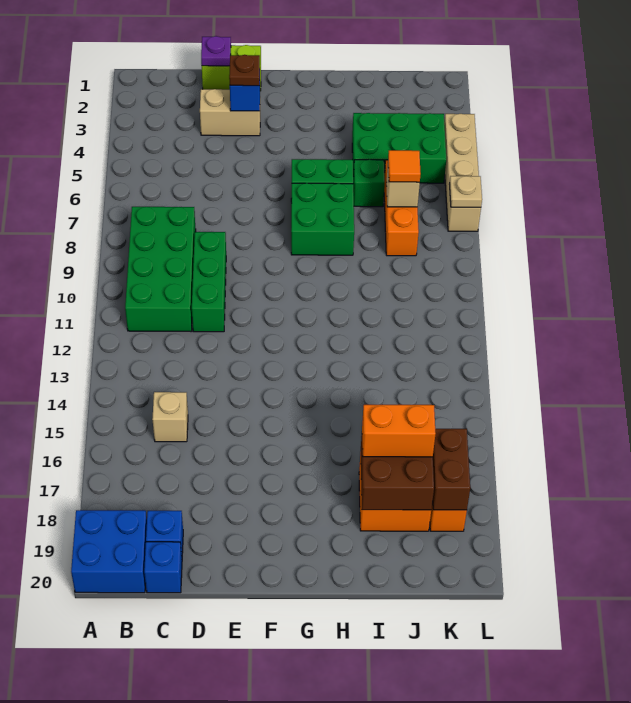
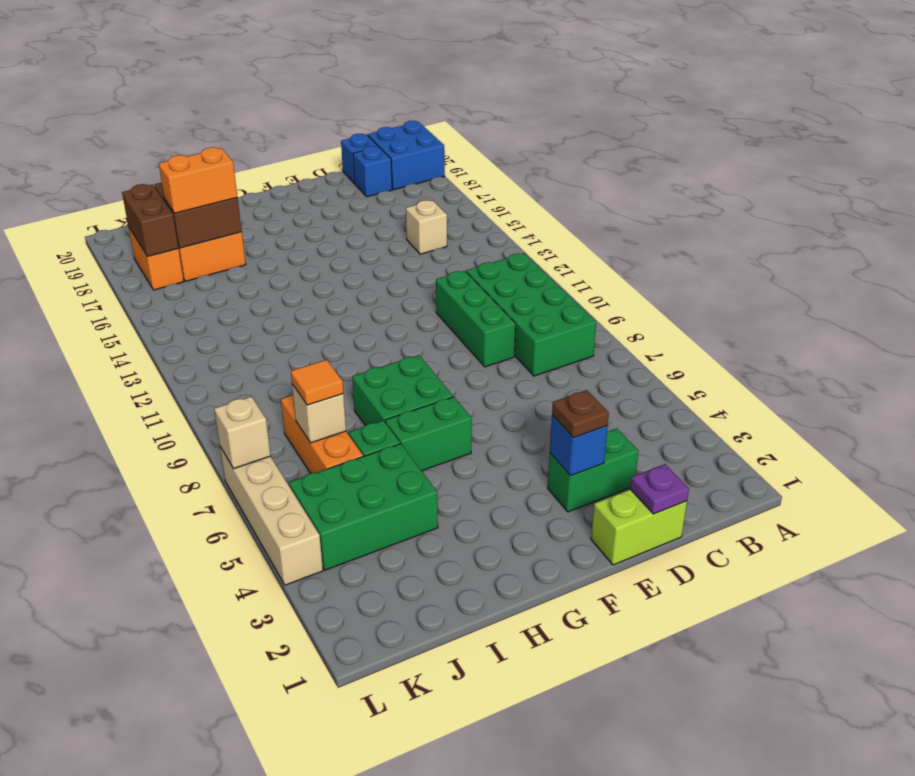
tan 1x2 brick [200,89,260,136] -> green 1x2 brick [548,428,638,512]
tan 1x1 plate [449,176,482,207] -> tan 1x1 brick [214,397,271,469]

